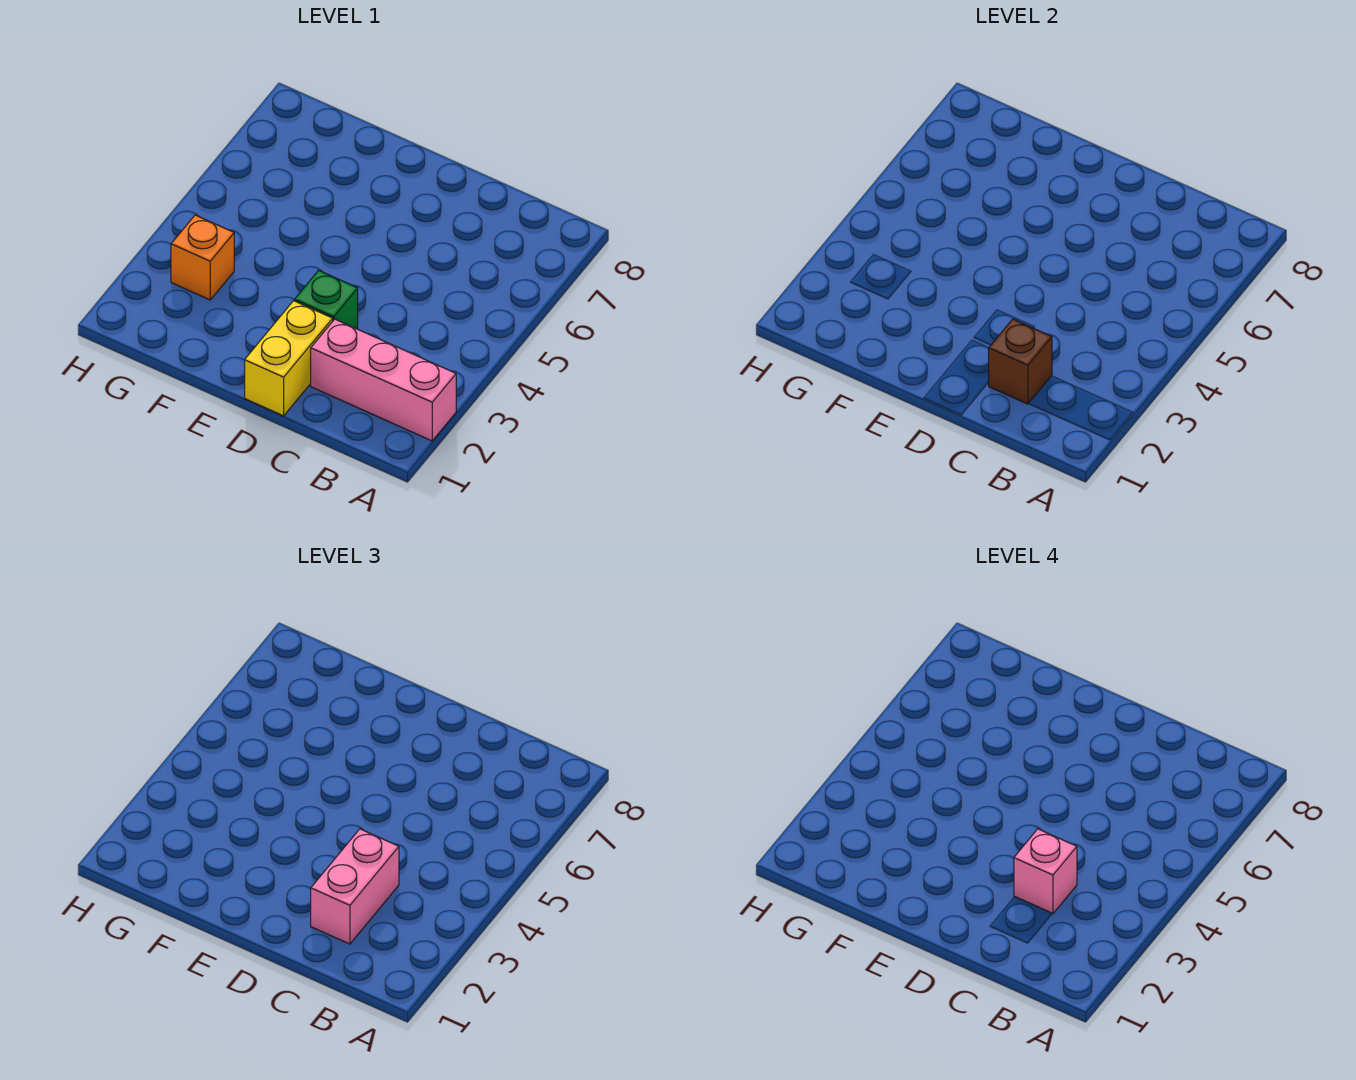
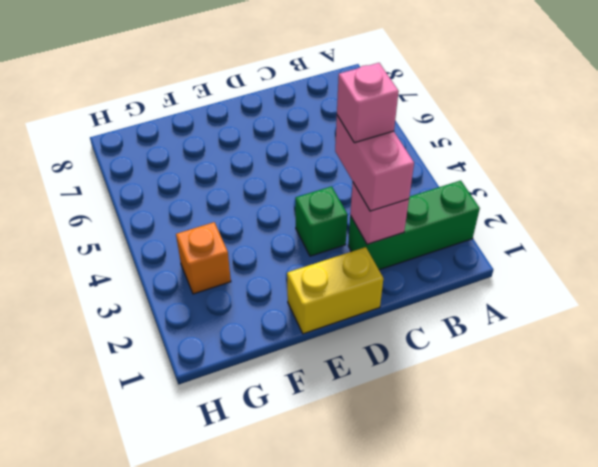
pink 1x3 brick [311,319,456,441] -> green 1x3 brick [348,181,480,270]
brown 1x1 brick [988,319,1052,404] -> pink 1x1 brick [350,183,409,244]
yellow 1x2 brick [245,301,333,416] -> yellow 1x2 brick turned to [287,247,383,334]

